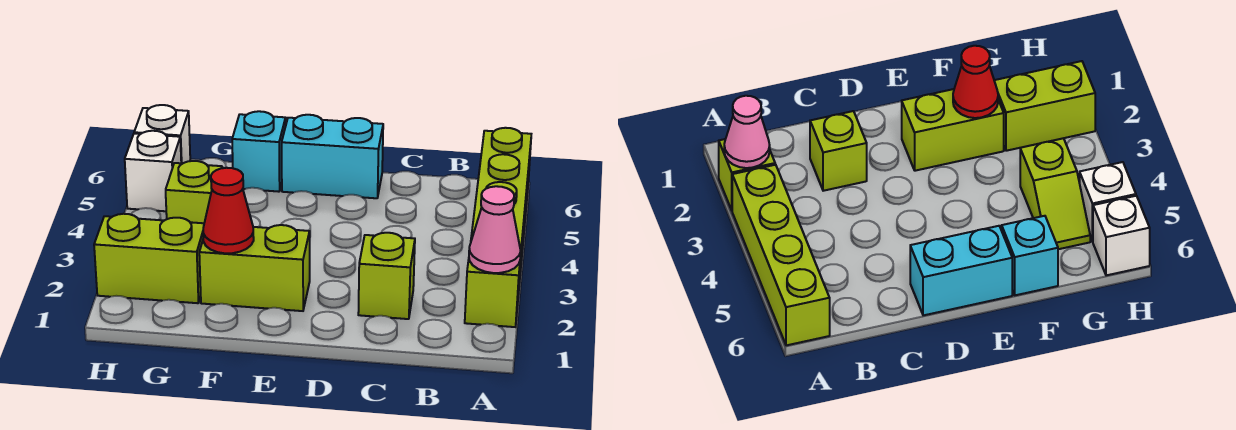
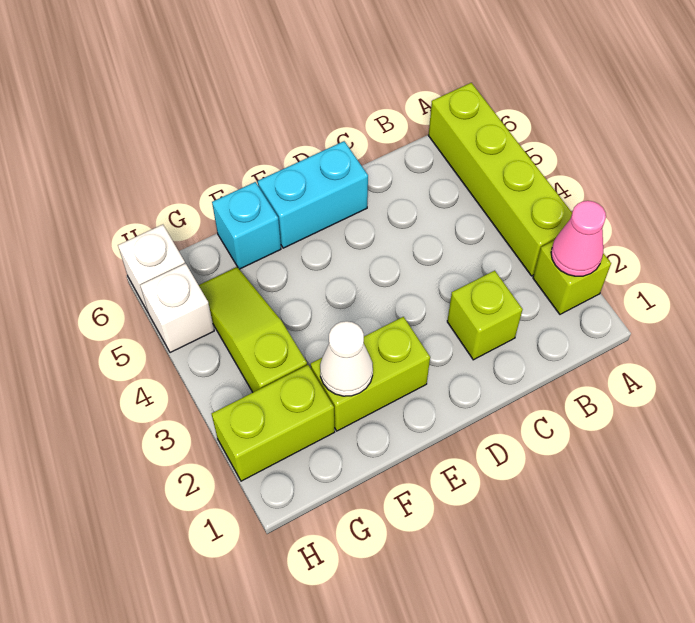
red 1x1 cone [203,168,254,253] -> white 1x1 cone [320,321,373,396]
lime 1x2 slope [166,161,223,223] -> lime 1x3 slope [199,267,307,392]

